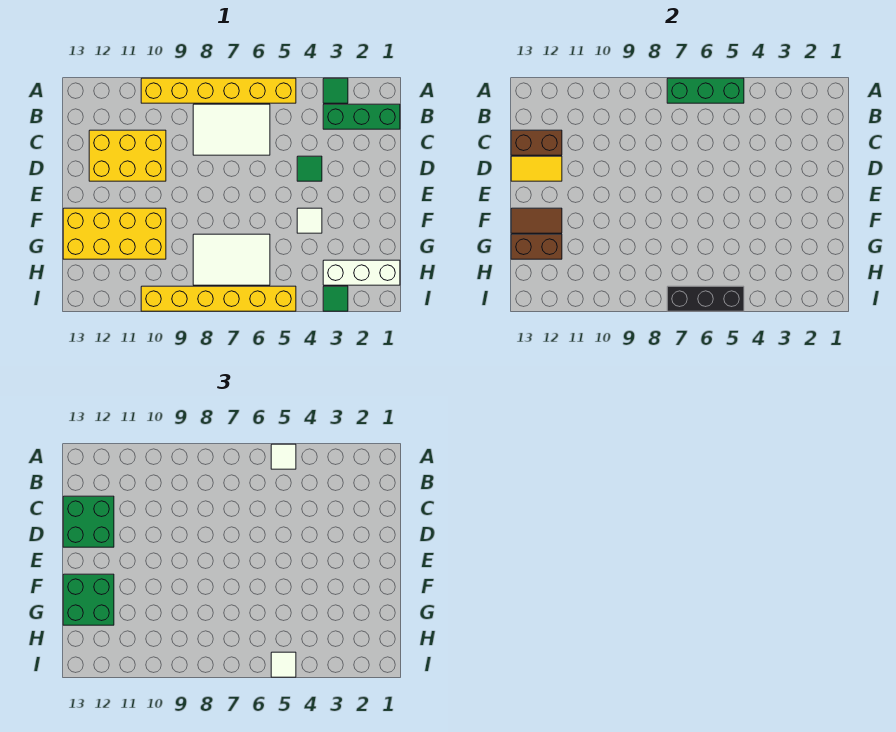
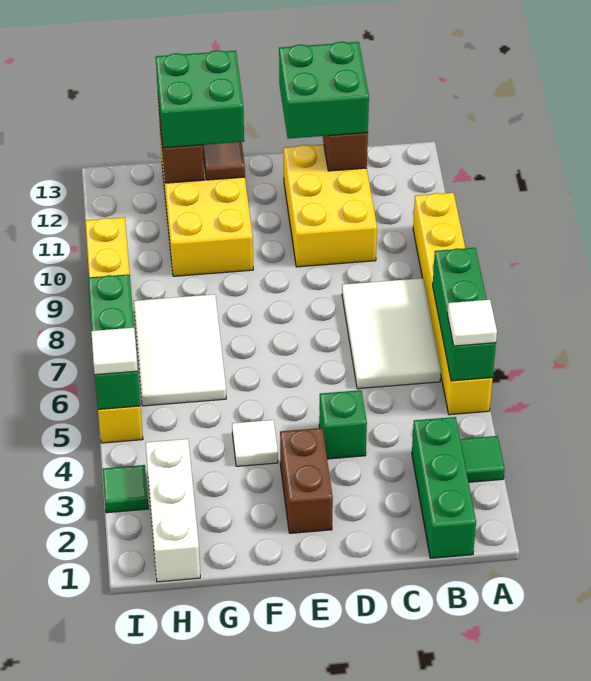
green 1x1 tile [297,156,322,181] -> green 1x1 brick [319,390,367,459]
yellow 1x2 tile [511,156,562,181] -> none
none -> brown 1x2 brick [280,428,333,533]
black 1x3 brick [667,286,744,311] -> green 1x3 brick [88,274,140,409]

